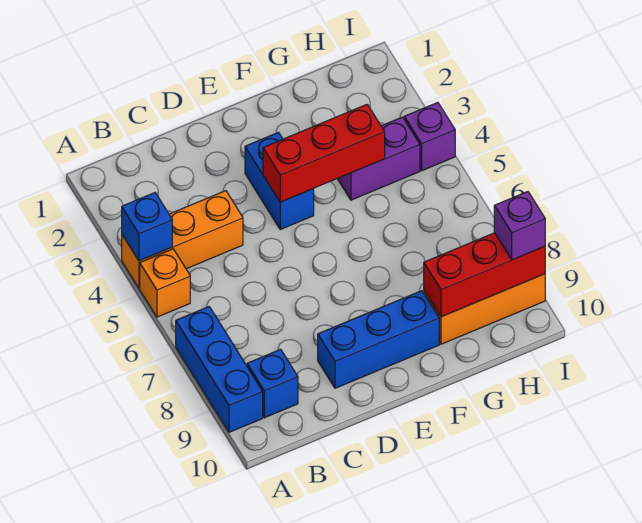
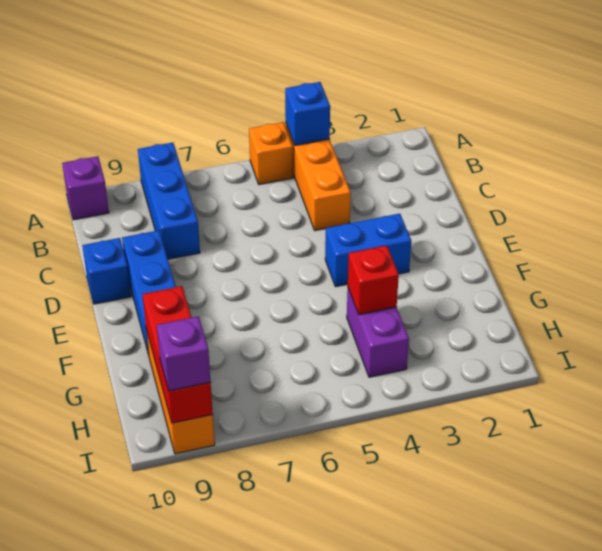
blue 1x3 brick [176,307,263,432] -> blue 1x3 brick turned to [138,143,200,259]
blue 1x1 brick [247,349,298,418] -> blue 1x1 brick moved to [82,238,131,304]
red 1x3 brick [263,104,385,202] -> red 1x1 brick [348,245,399,315]
purple 1x1 brick [404,102,455,171] -> purple 1x1 brick moved to [62,156,109,220]

